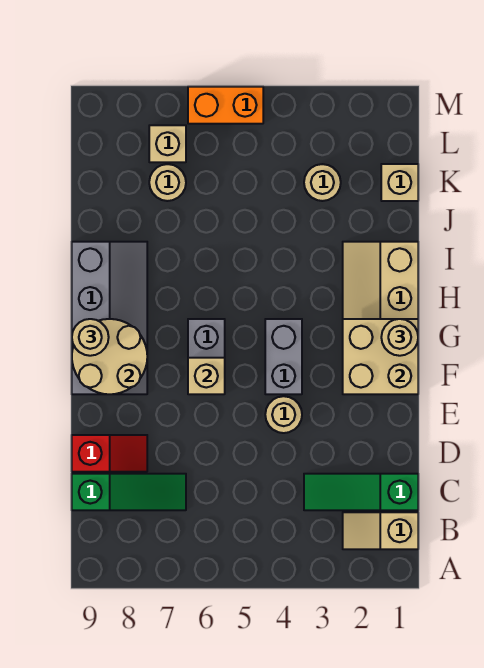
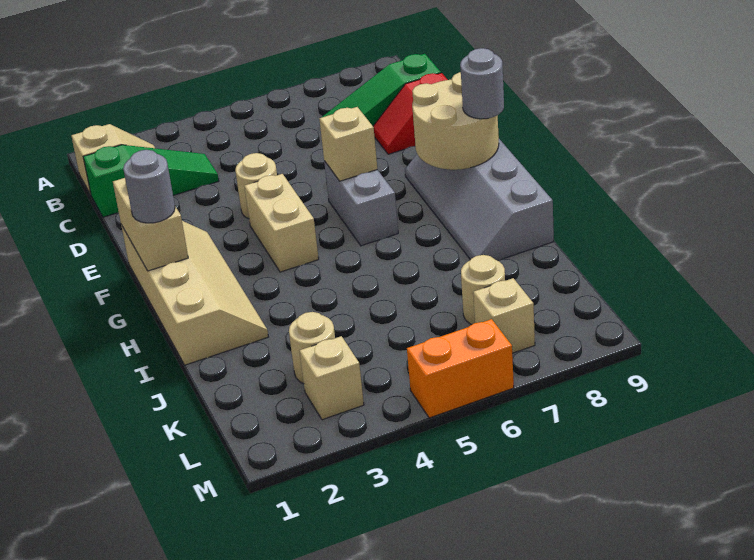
tan 2x2 brick [343,319,418,394] -> tan 1x2 brick [113,178,188,271]
grey 1x2 brick [265,319,302,394] -> tan 1x2 brick [244,174,319,272]
tan 1x1 round brick [381,319,418,356] -> grey 1x1 round brick [123,150,175,223]
tan 1x1 round brick [72,319,109,356] -> grey 1x1 round brick [460,48,504,119]
tan 1x1 brick [381,164,418,201] -> tan 1x1 brick moved to [300,336,364,420]

